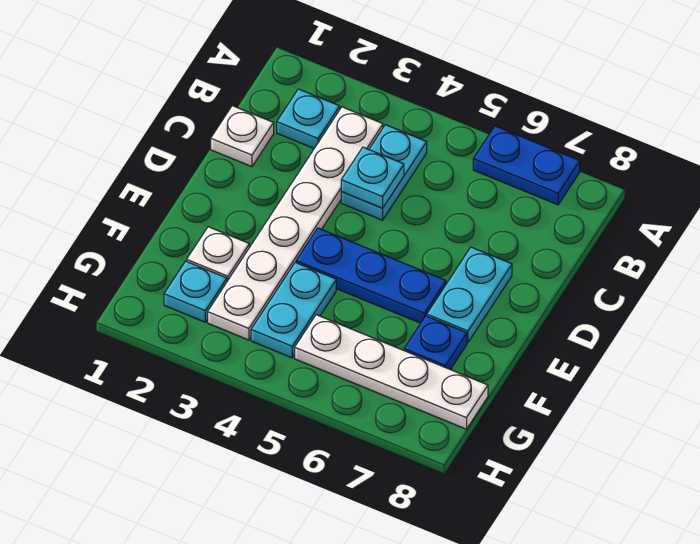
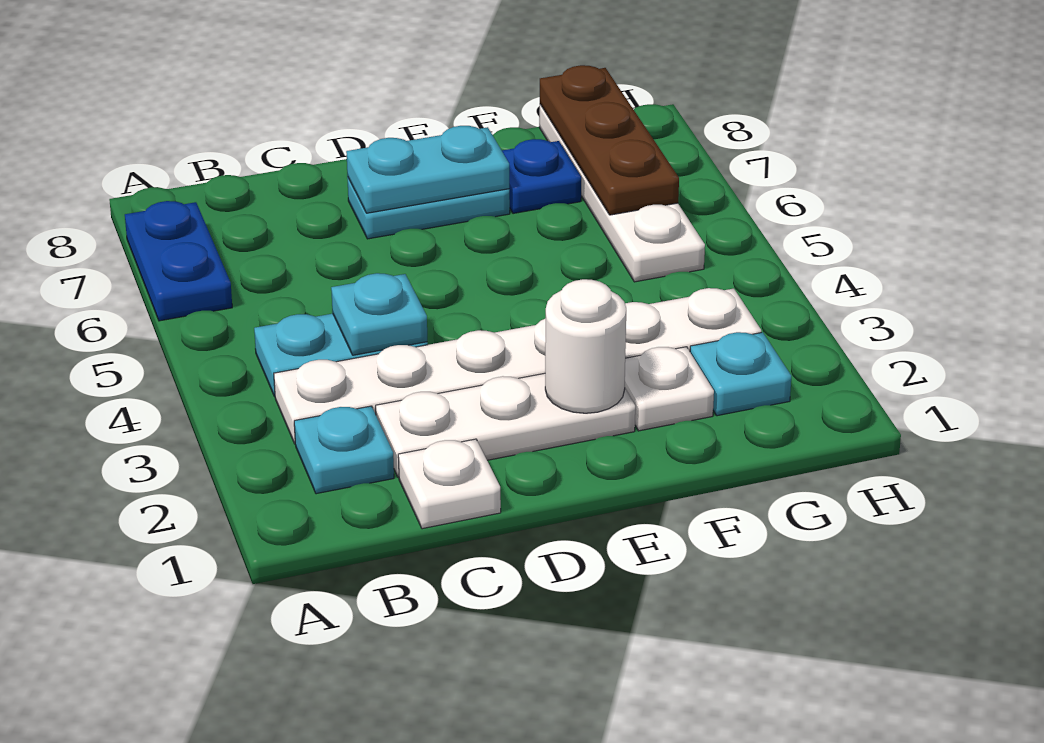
none -> white 1x3 plate [376,373,635,478]
none -> white 1x1 round brick [545,279,626,413]
blue 1x3 plate [296,228,446,323] -> none
cyan 1x2 plate [251,262,336,358] -> cyan 1x2 plate moved to [346,126,509,213]
none -> brown 1x3 plate [540,65,679,215]

